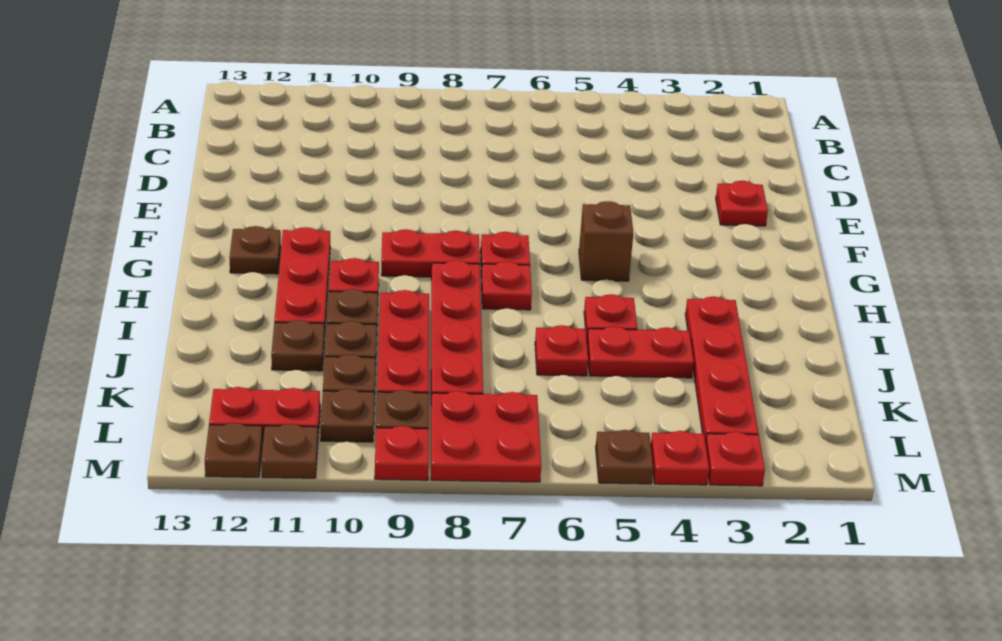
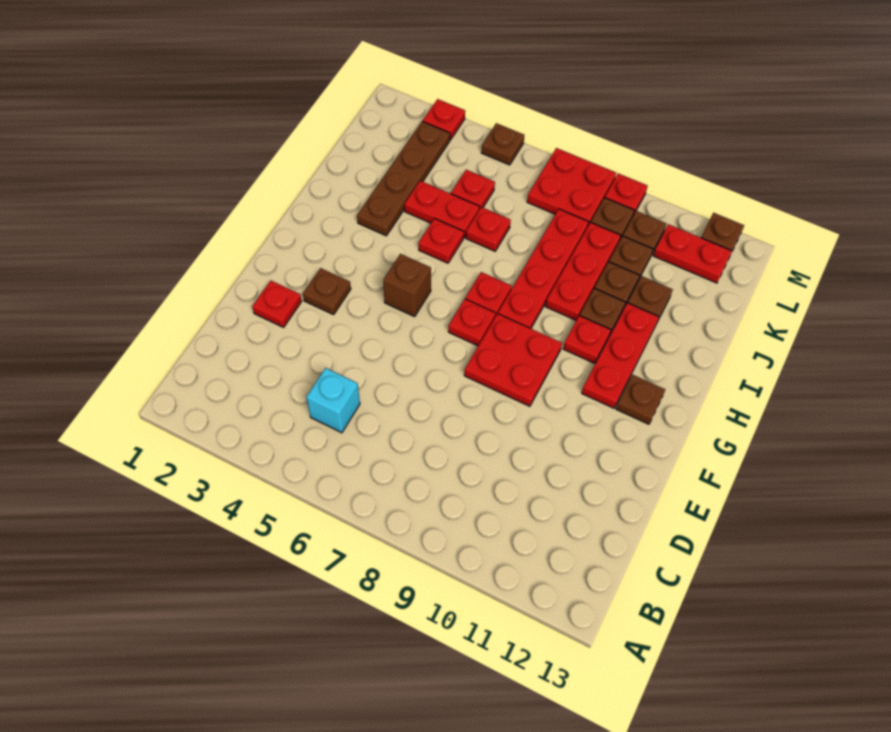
none -> cyan 1x1 brick [306,368,360,433]
red 1x2 plate [381,229,480,277] -> red 2x2 plate [464,314,562,406]
red 1x4 plate [685,296,759,442] -> brown 1x4 plate [357,121,450,236]
red 1x1 plate [651,431,709,485] -> red 1x1 plate moved to [451,170,495,209]
brown 1x1 plate [261,424,318,478] -> brown 1x1 plate moved to [303,268,351,315]

